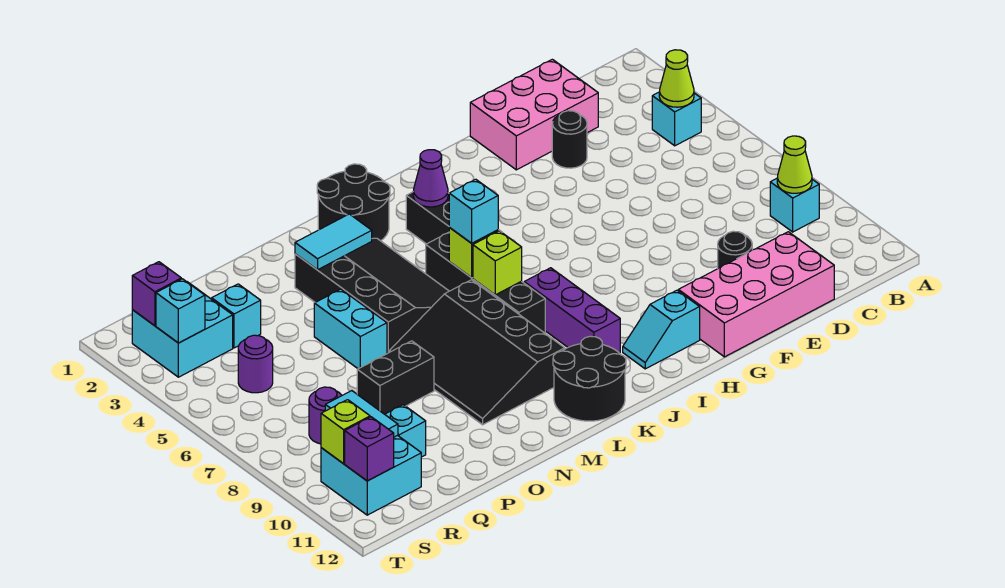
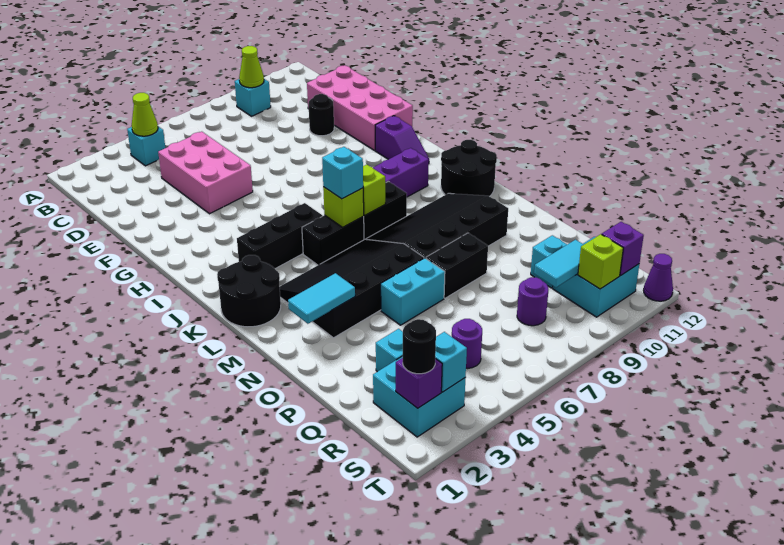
pink 2x3 brick [470,59,598,170] -> pink 2x3 brick moved to [158,132,253,214]
black 1x1 round brick [552,111,587,168] -> black 1x1 round brick moved to [403,319,436,374]
cyan 1x2 slope [623,290,700,369] -> purple 1x2 slope [375,116,429,159]
purple 1x1 cone [413,150,448,207] -> purple 1x1 cone moved to [644,254,673,301]
black 3x4 slope [389,280,565,425] -> black 3x4 slope turned to [366,193,508,258]
cyan 1x2 tile [295,214,372,270] -> cyan 1x2 tile turned to [288,273,355,324]
black 1x2 brick [357,341,434,414] -> black 1x2 brick turned to [426,233,488,298]

